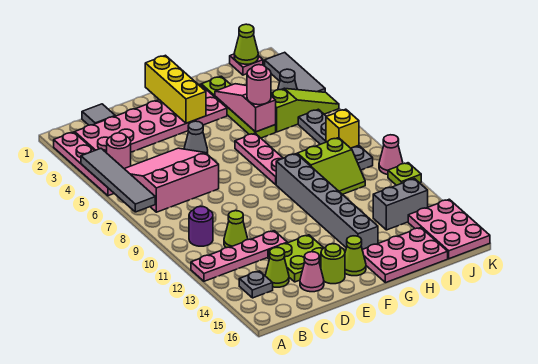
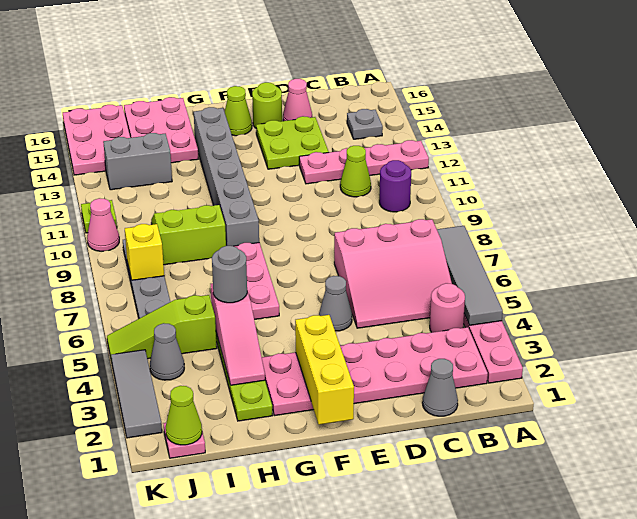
grey 1x1 tile [82,104,115,125] -> grey 1x1 cone [422,359,458,416]
lime 1x1 cone [265,247,289,287] -> none
pink 2x3 plate [362,228,448,283] -> pink 2x3 plate turned to [124,97,198,163]
pink 1x1 round brick [247,65,271,105] -> grey 1x1 round brick [212,246,247,303]

